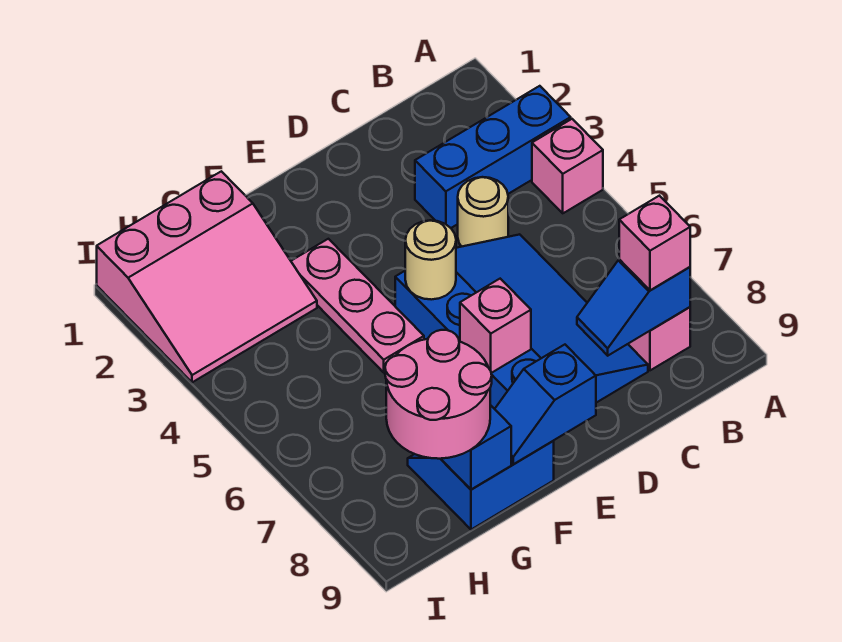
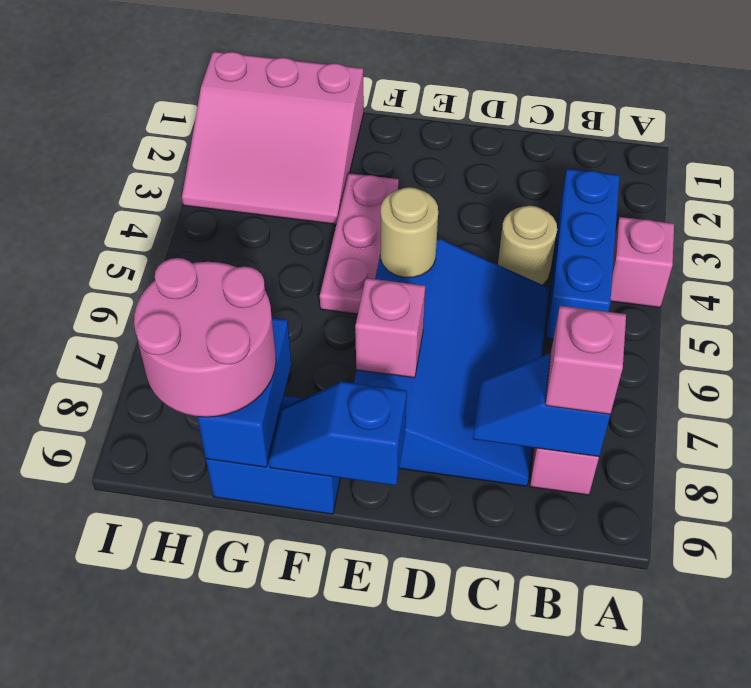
blue 1x3 brick [415,86,571,228] -> blue 1x3 brick turned to [546,169,620,339]

